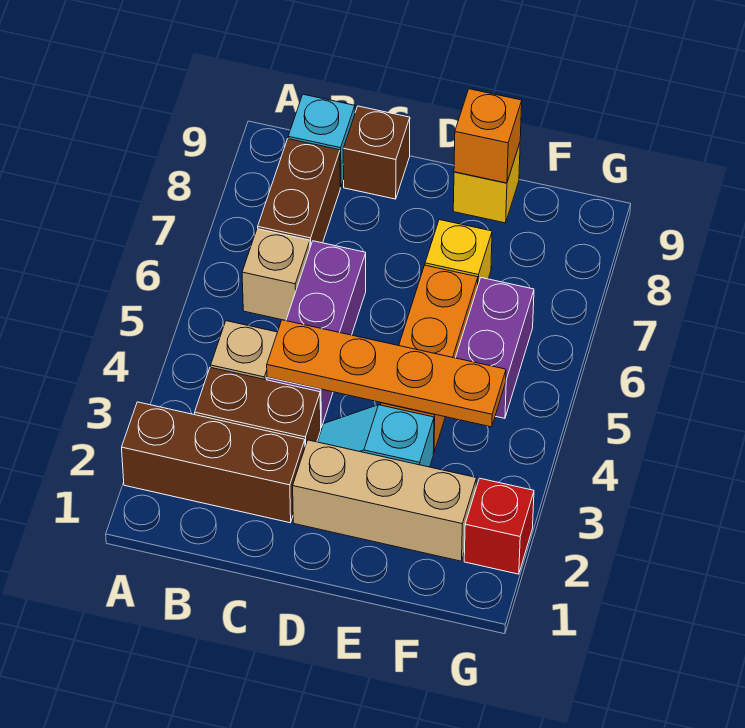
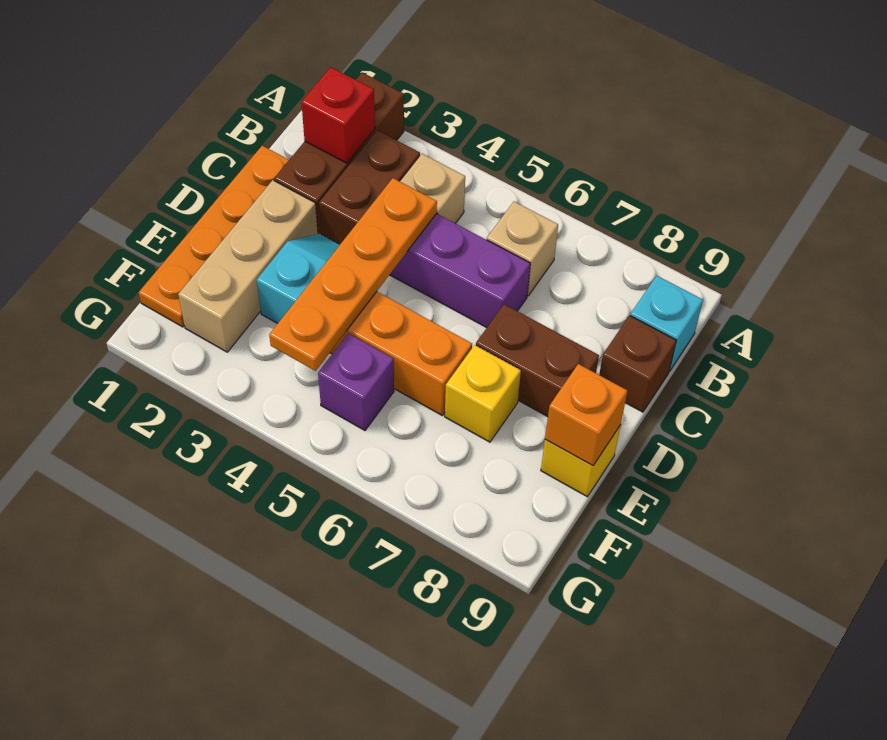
brown 1x2 brick [258,139,340,247] -> brown 1x2 brick moved to [476,304,599,417]
none -> orange 1x4 plate [139,146,289,327]
purple 1x2 brick [456,278,534,418] -> purple 1x1 brick [318,333,394,430]
red 1x1 brick [464,478,534,574] -> red 1x1 brick moved to [301,67,375,163]

